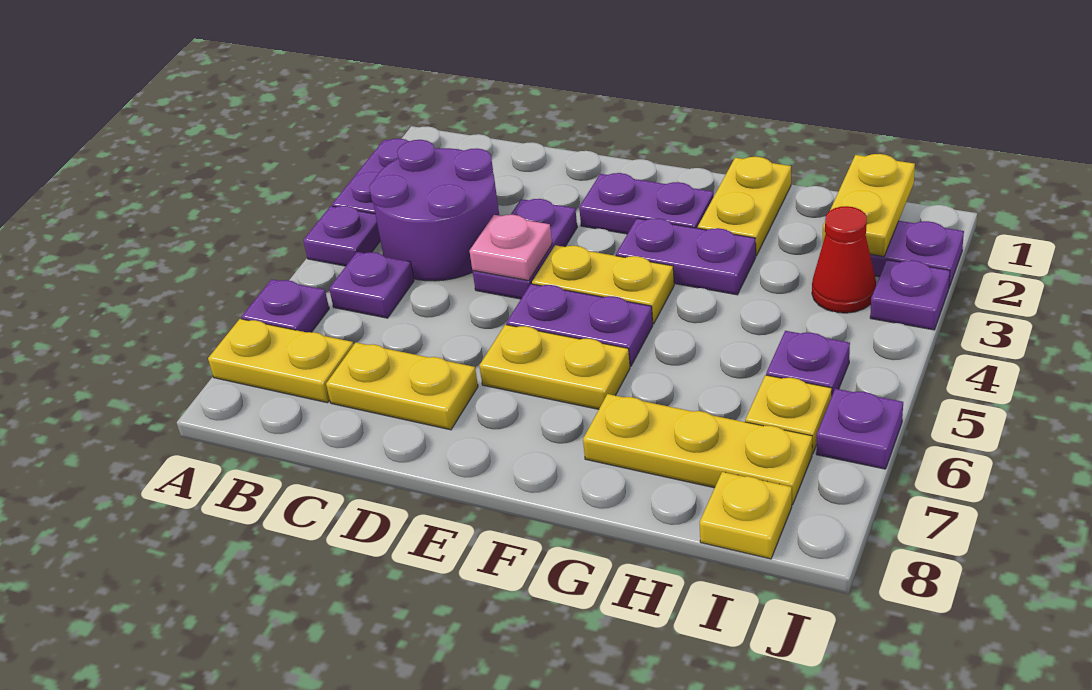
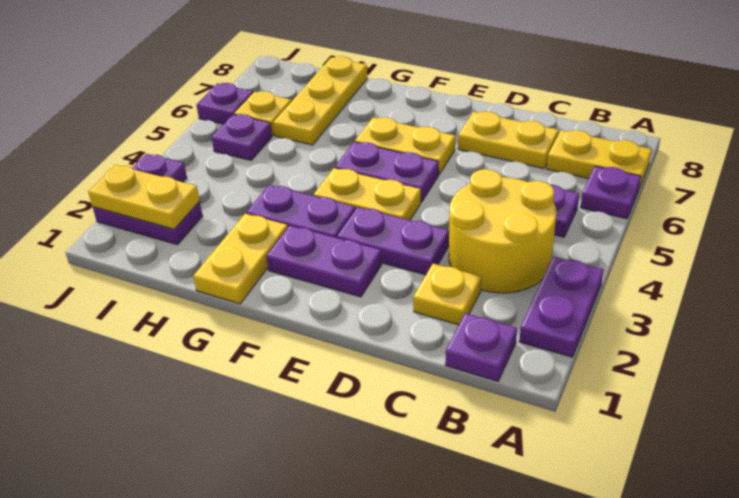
purple 1x1 plate [303,206,380,266] -> purple 1x1 plate moved to [445,313,517,381]
purple 2x2 round brick [369,140,499,281] -> yellow 2x2 round brick [449,169,557,293]
purple 1x2 plate [473,199,577,299] -> purple 1x2 plate turned to [337,207,449,275]
pink 1x1 plate [470,215,552,281] -> none
yellow 1x3 plate [583,394,812,505] -> yellow 1x3 plate turned to [273,56,367,145]
yellow 1x2 plate [823,154,915,257] -> yellow 1x2 plate turned to [88,165,200,229]
red 1x1 cone [812,206,876,313] -> none
yellow 1x1 plate [699,472,792,559] -> yellow 1x1 plate moved to [413,264,481,325]

